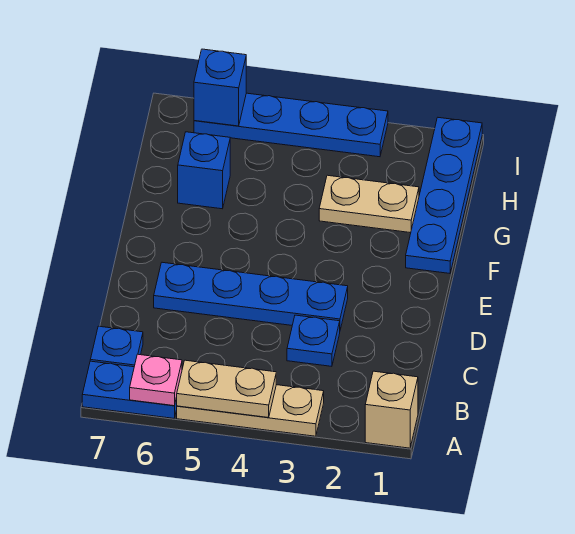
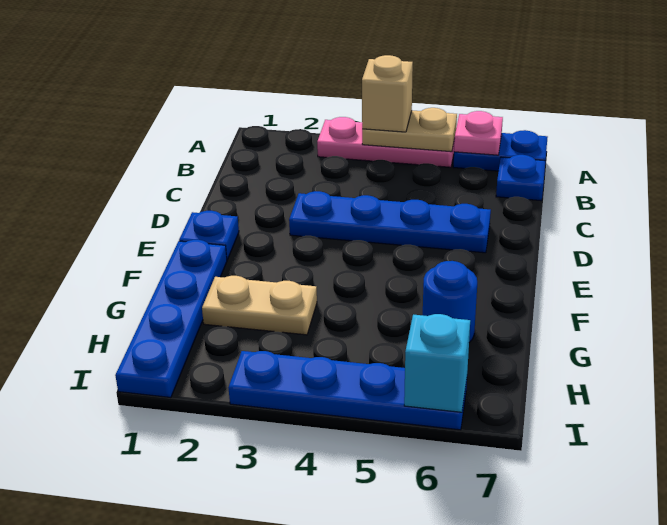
tan 1x1 brick [365,371,418,448] -> tan 1x1 brick moved to [362,55,413,132]
tan 1x3 plate [177,385,324,436] -> pink 1x3 plate [317,117,455,167]
blue 1x1 plate [287,315,340,366] -> blue 1x1 plate moved to [179,211,239,260]
blue 1x1 brick [178,132,230,209] -> blue 1x1 round brick [423,261,477,342]
blue 1x1 brick [194,49,246,126] -> cyan 1x1 brick [404,314,470,412]

